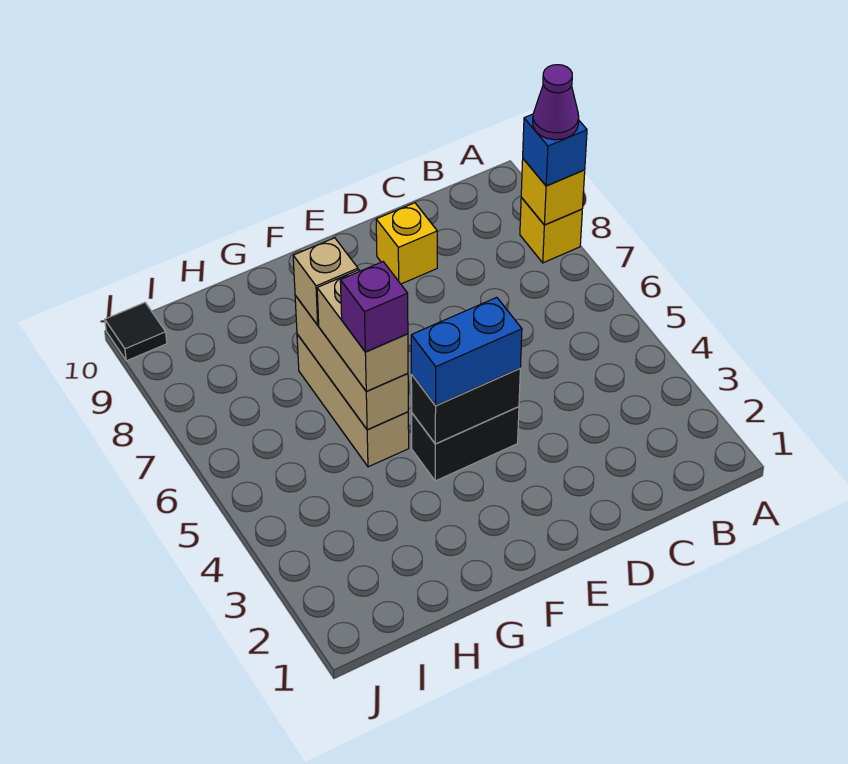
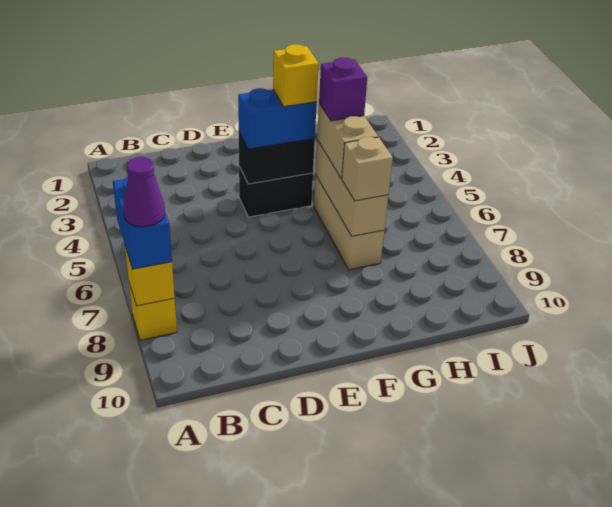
blue 1x1 brick [523,114,587,186] -> blue 1x2 brick [113,177,172,269]
yellow 1x1 brick [376,203,437,284] -> yellow 1x1 brick moved to [273,44,319,107]
black 1x1 tile [105,303,167,361] -> none

